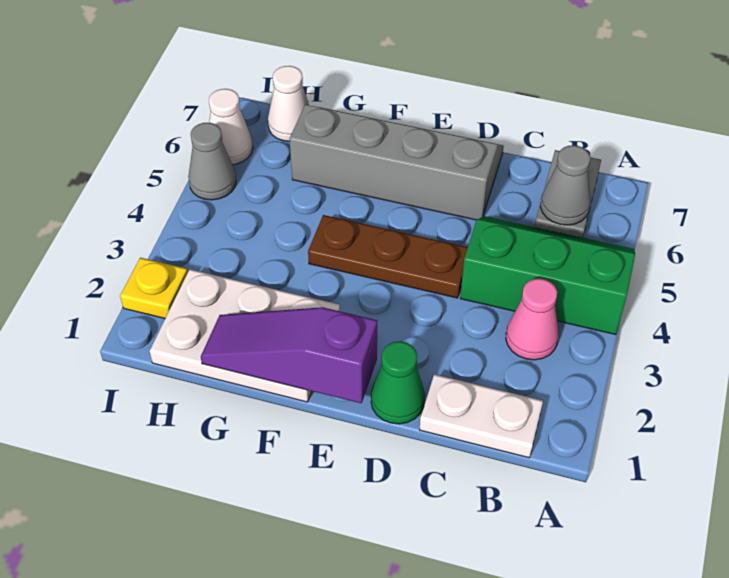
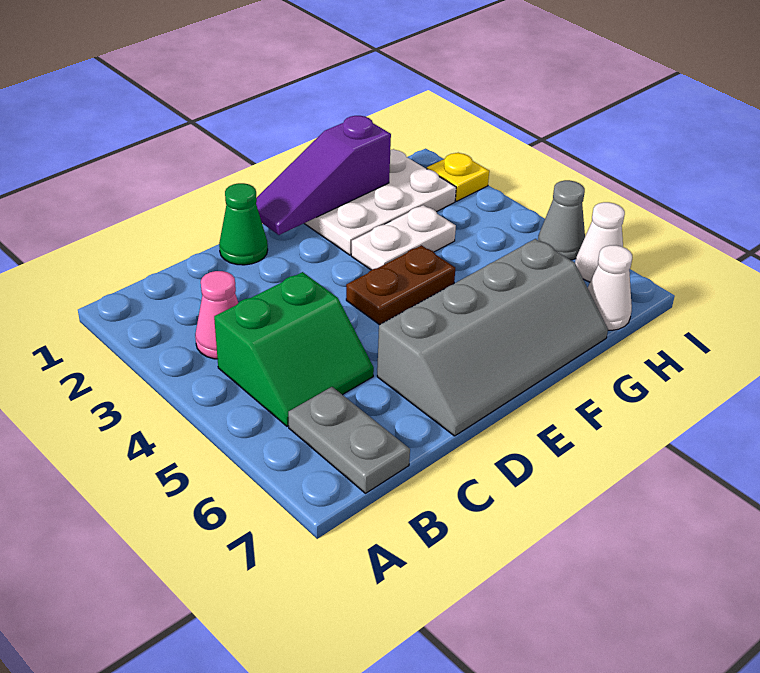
green 2x3 slope [460,216,635,335] -> green 2x2 slope [214,272,374,426]
white 1x2 plate [420,374,543,458] -> white 1x2 plate moved to [351,205,456,270]
grey 1x1 cone [540,145,590,225] -> none
brown 1x3 plate [308,215,468,298] -> brown 1x2 plate [346,245,455,325]
purple 1x3 slope [201,307,377,403] -> purple 1x3 slope turned to [256,116,391,235]

